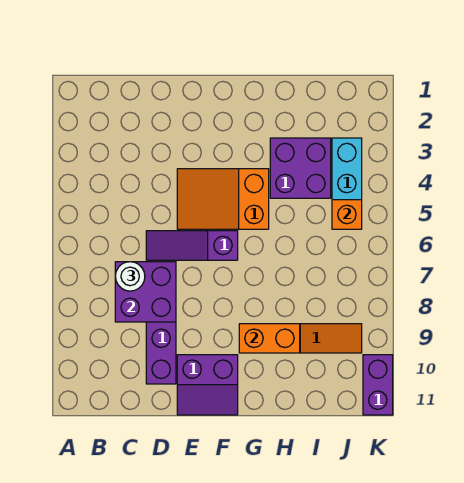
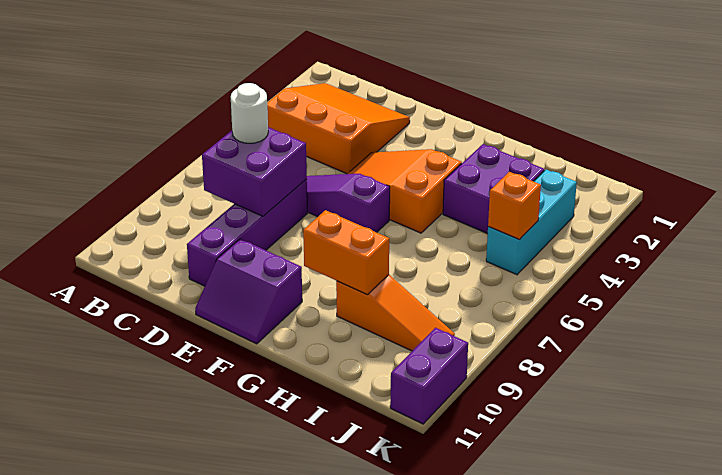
none -> orange 3x3 slope [267,83,410,174]

